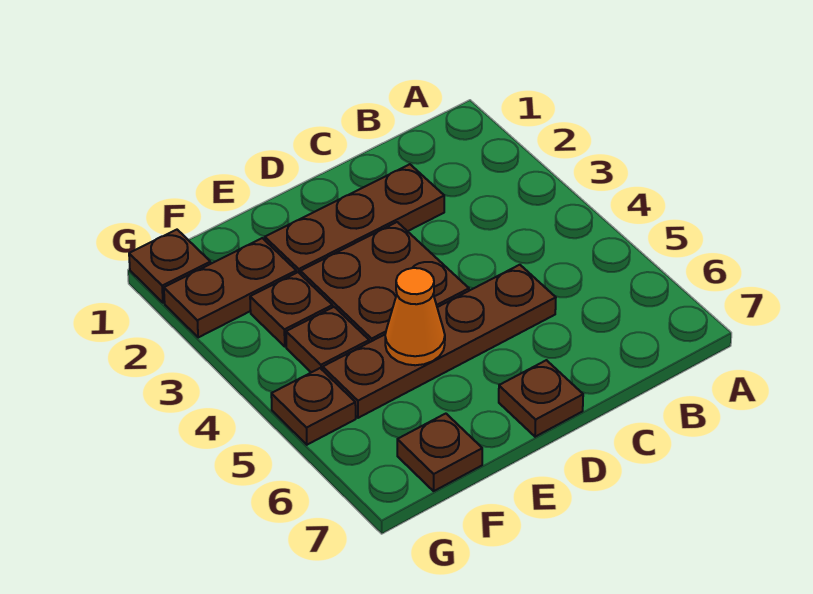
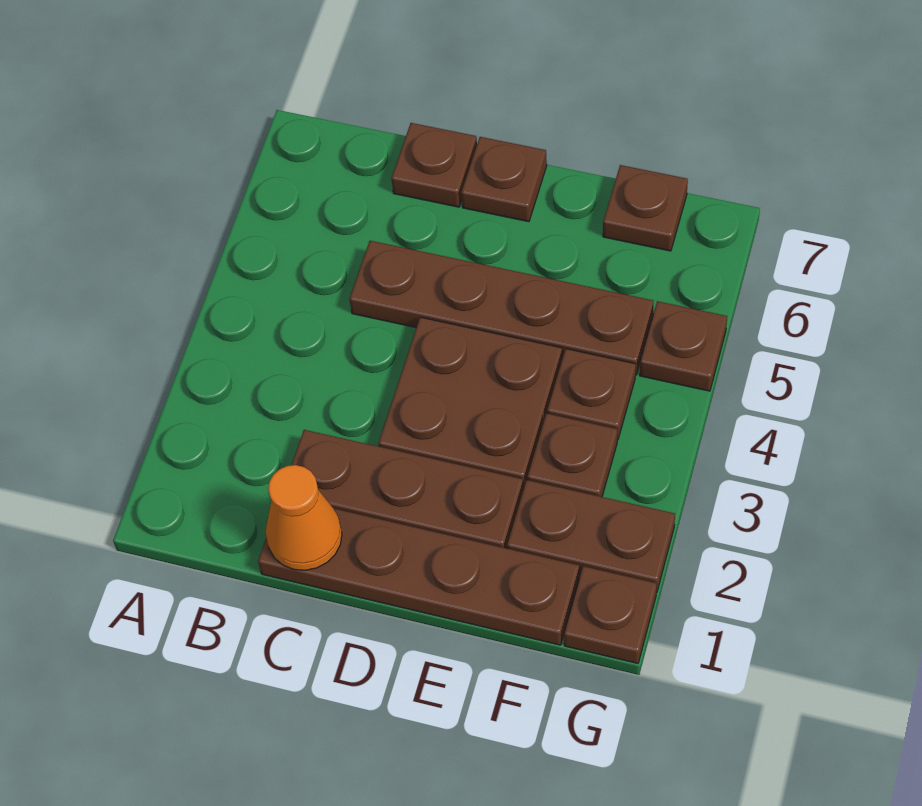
none -> brown 1x4 plate [258,509,579,645]
none -> brown 1x1 plate [391,123,477,207]
orange 1x1 cone [385,268,445,365] -> orange 1x1 cone moved to [266,465,342,570]

